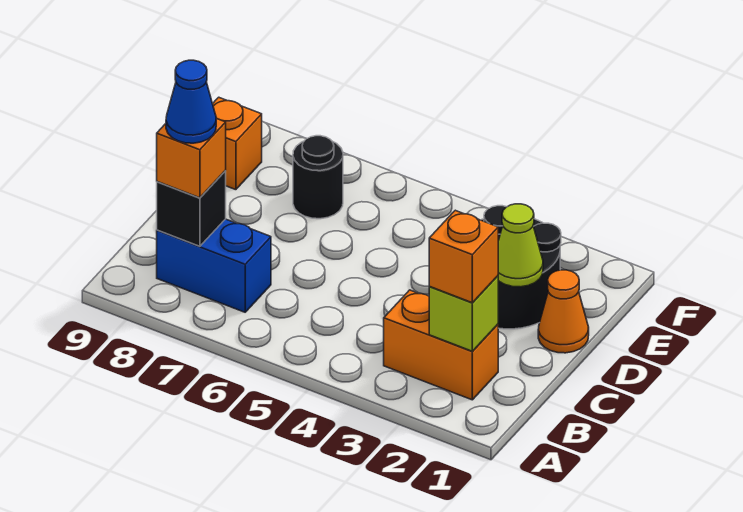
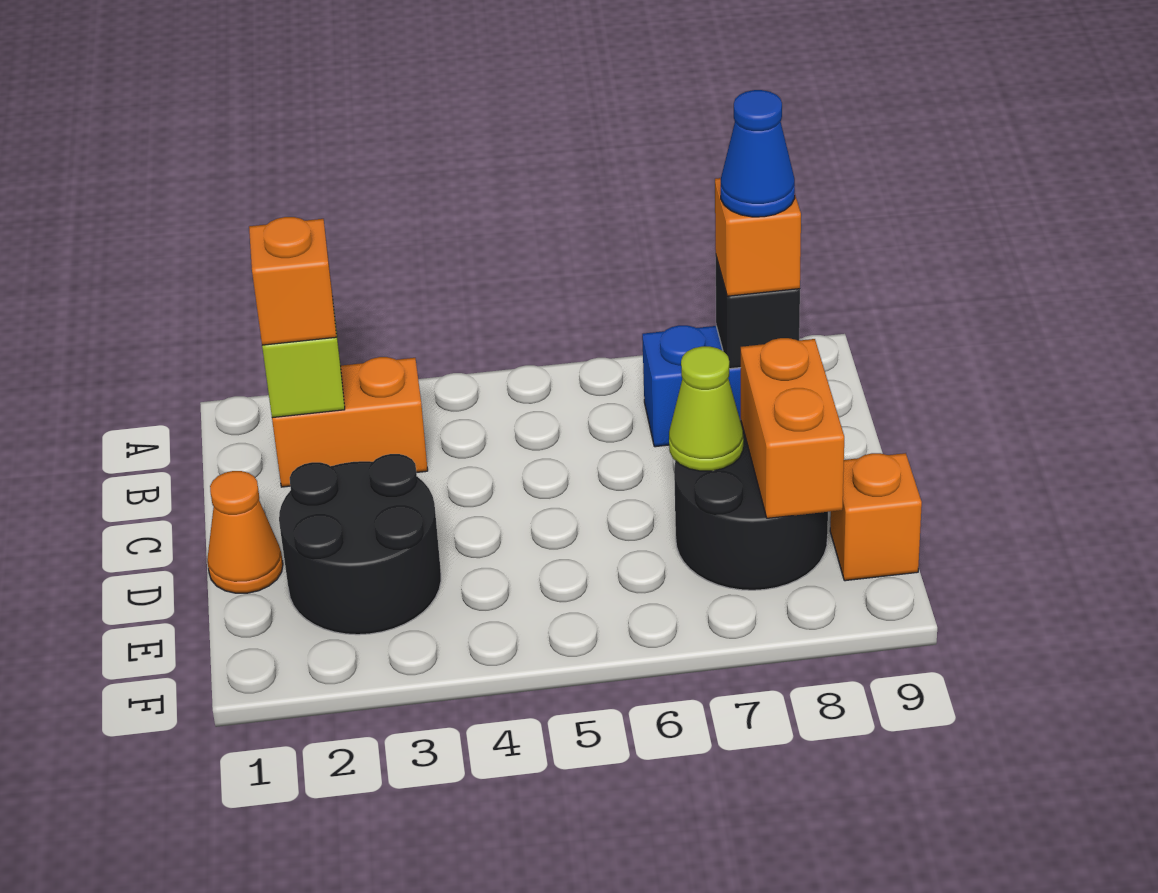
lime 1x1 cone [498,204,543,287] -> lime 1x1 cone moved to [669,346,743,471]
none -> orange 1x2 brick [741,338,844,518]
black 1x1 round brick [293,136,343,219] -> black 2x2 round brick [674,420,828,590]

